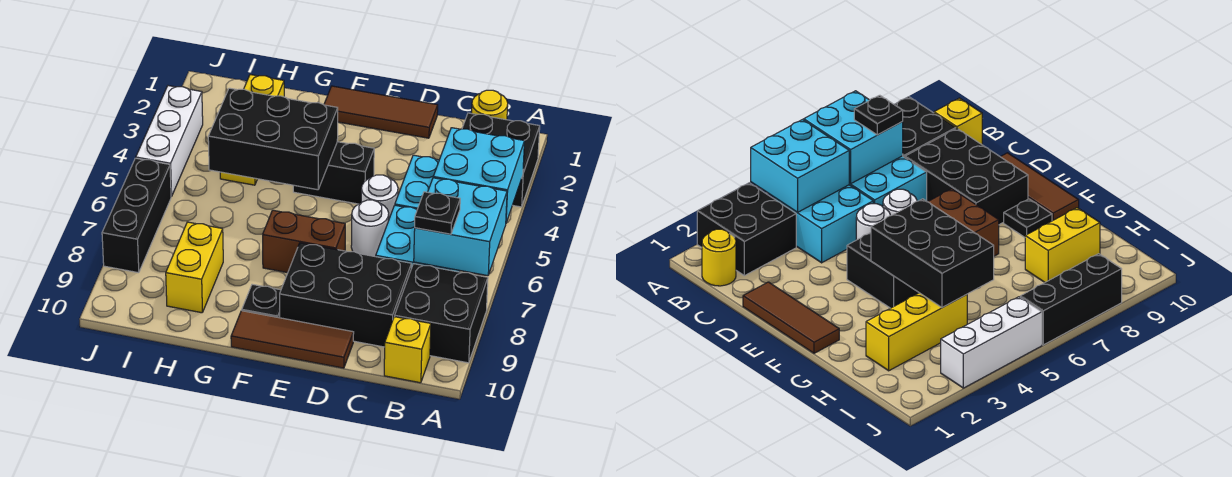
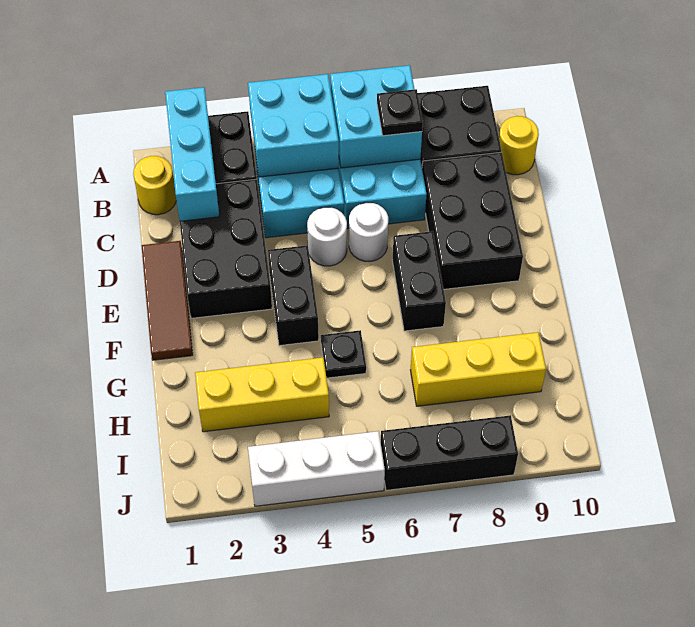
none -> cyan 1x3 brick [165,87,219,221]
yellow 1x1 brick [384,317,431,383] -> yellow 1x1 round brick [499,116,539,175]
brown 1x3 tile [231,311,354,368] -> none
brown 1x2 brick [263,210,345,273] -> black 1x2 brick [392,231,446,331]
black 2x3 brick [208,88,338,190] -> black 2x3 brick moved to [180,179,272,318]
black 1x1 plate [242,284,281,318] -> black 1x1 plate moved to [321,330,366,378]
yellow 1x2 brick [166,222,223,313] -> yellow 1x3 brick [411,332,546,406]

